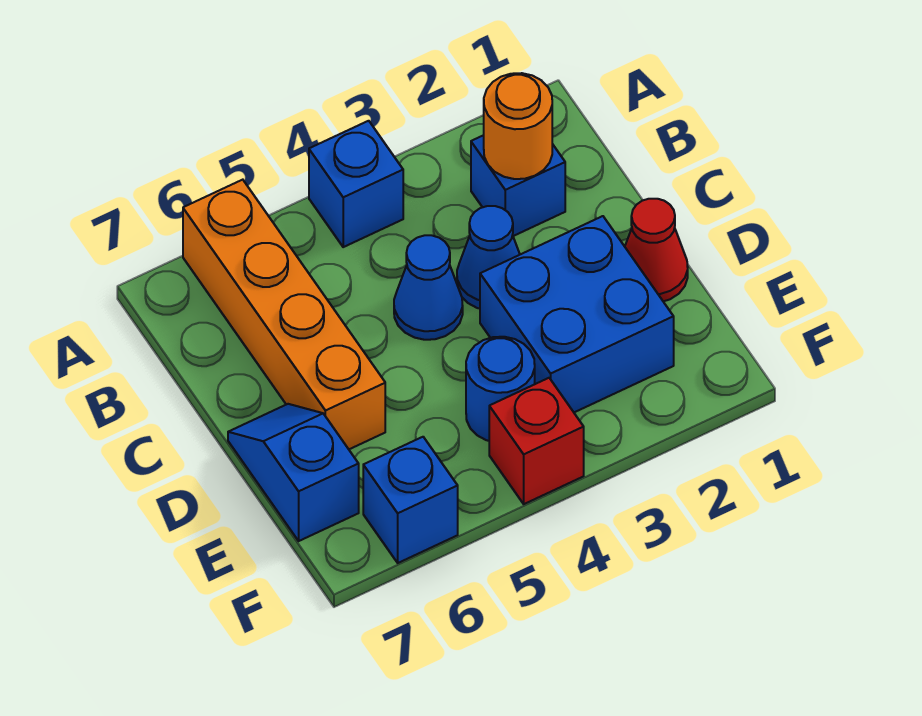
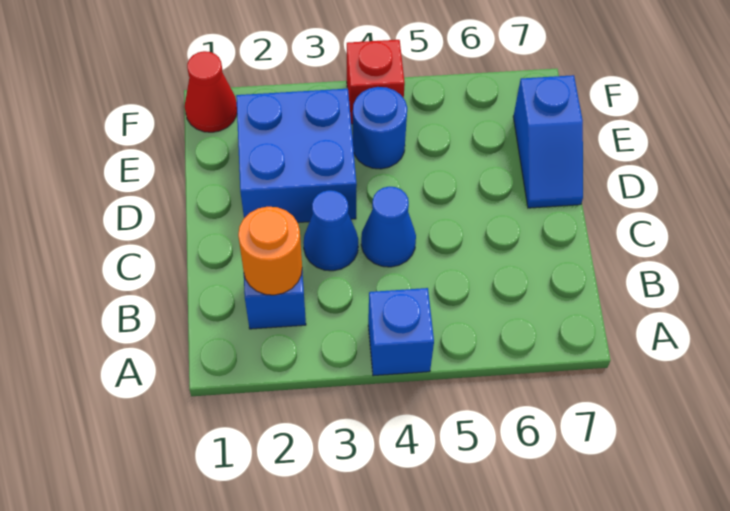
orange 1x4 brick [183,180,385,449] -> none
red 1x1 cone [625,199,688,301] -> red 1x1 cone moved to [184,51,237,132]
blue 1x1 brick [363,437,458,563] -> none

